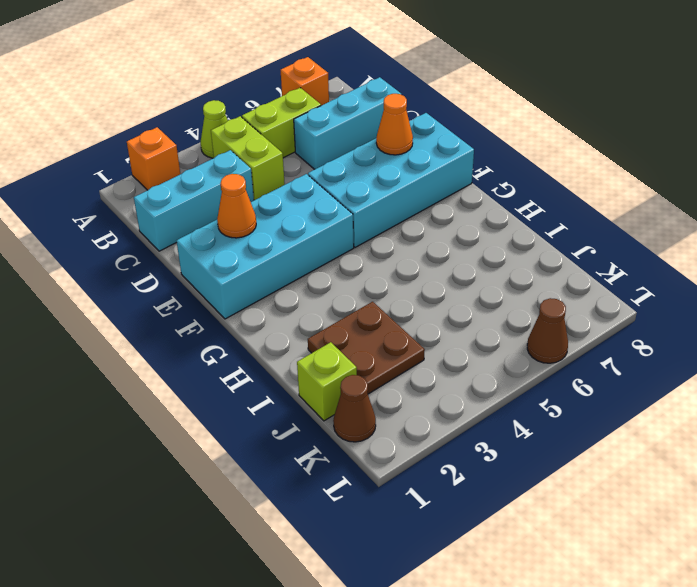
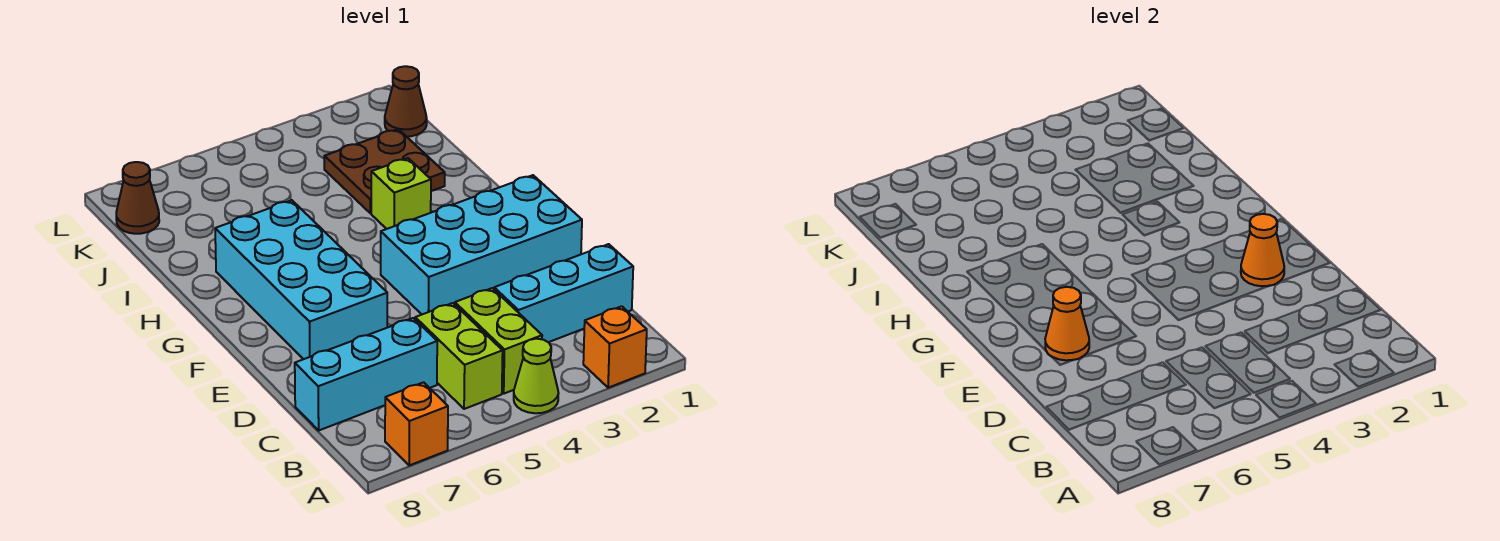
lime 1x2 brick [242,88,321,158] -> lime 1x2 brick turned to [415,303,503,409]
cyan 2x4 brick [308,113,474,247] -> cyan 2x4 brick turned to [215,200,387,359]
lime 1x1 brick [297,342,357,421] -> lime 1x1 brick moved to [371,158,431,229]
brown 1x1 cone [527,298,568,363] -> brown 1x1 cone moved to [116,162,159,234]

